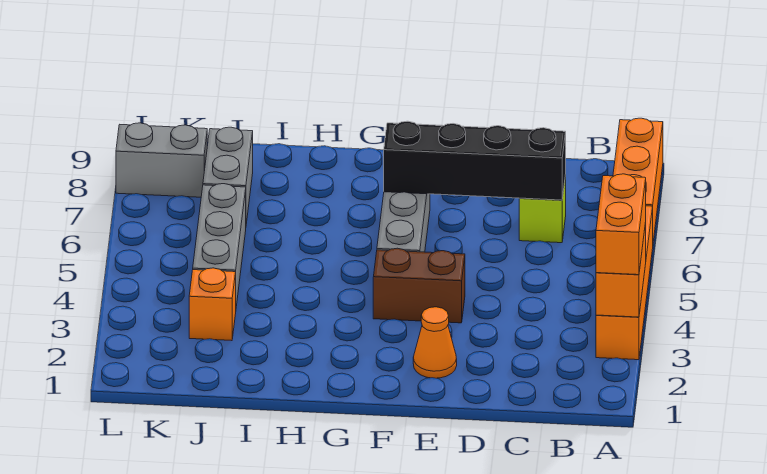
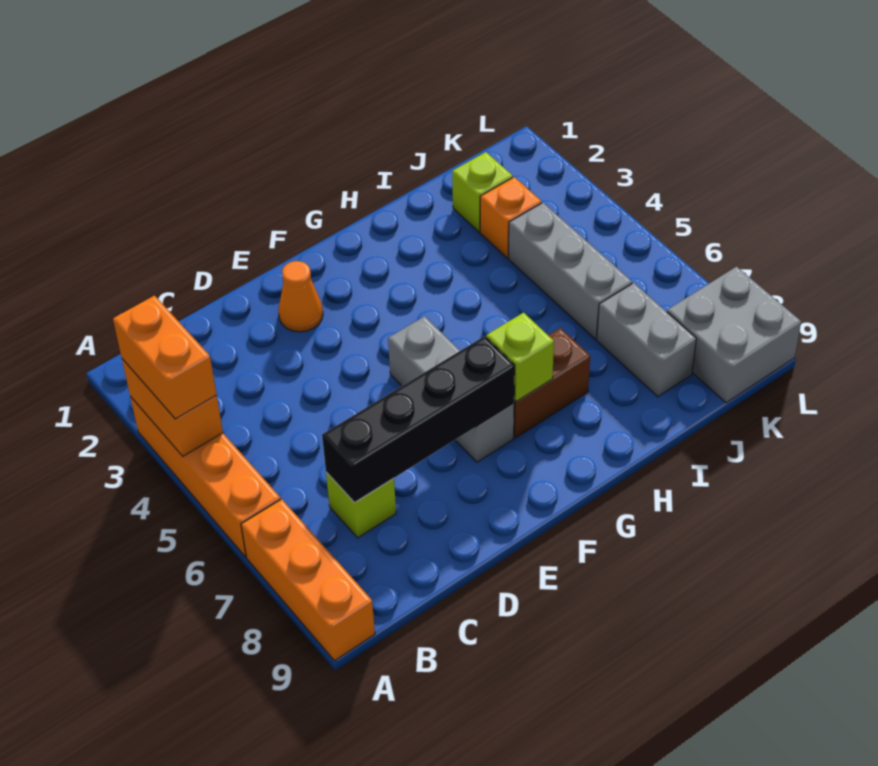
brown 1x2 brick [373,248,465,323] -> brown 1x2 brick moved to [514,328,590,438]
none -> lime 1x1 brick [486,313,554,402]
none -> lime 1x1 brick [452,152,513,232]
grey 1x2 brick [116,123,207,197] -> grey 2x2 brick [667,267,801,403]

